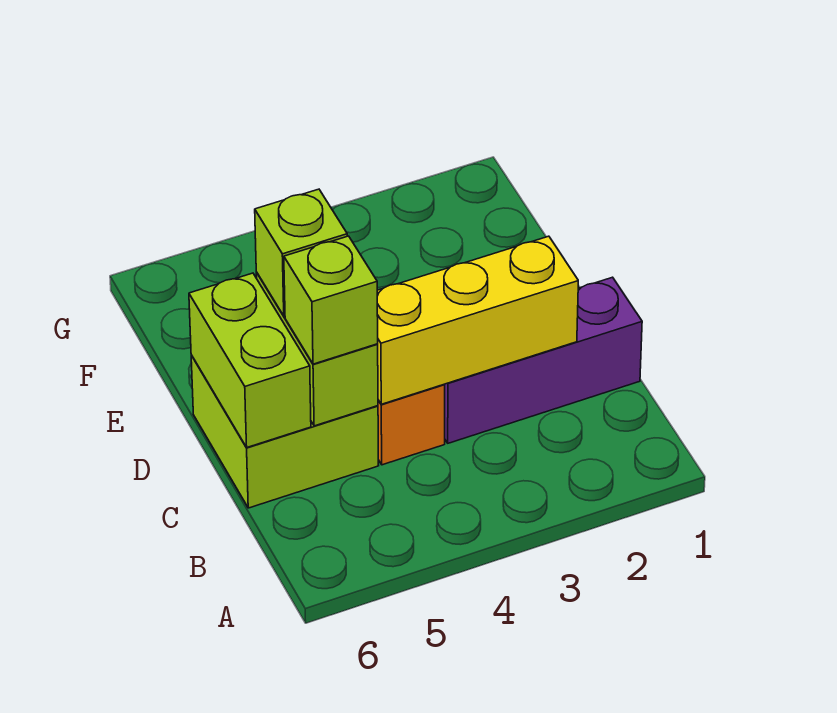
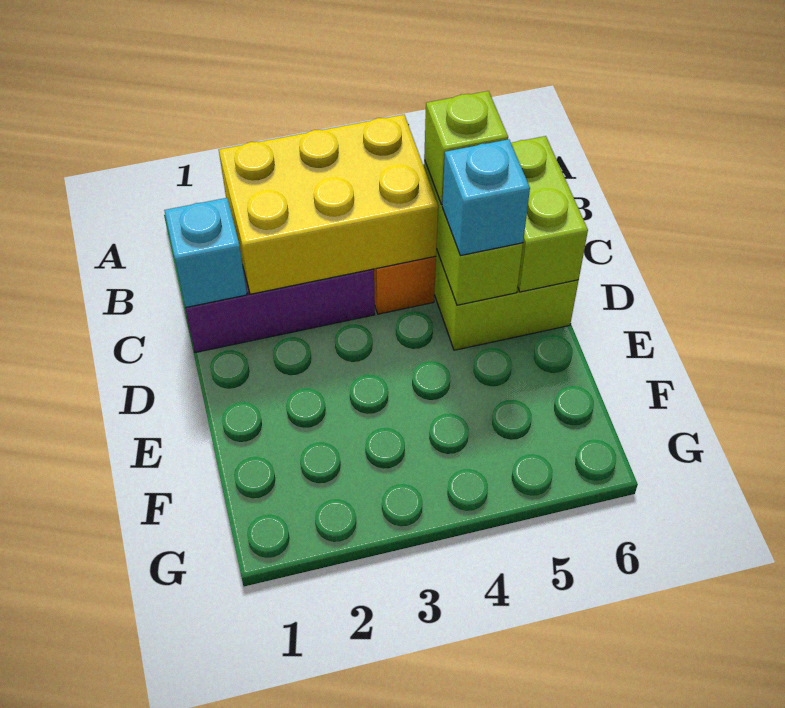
none -> cyan 1x1 brick [164,198,247,308]
yellow 1x3 brick [377,236,578,404] -> yellow 2x3 brick [219,115,438,294]
lime 1x1 brick [255,189,347,316] -> cyan 1x1 brick [442,139,530,256]

